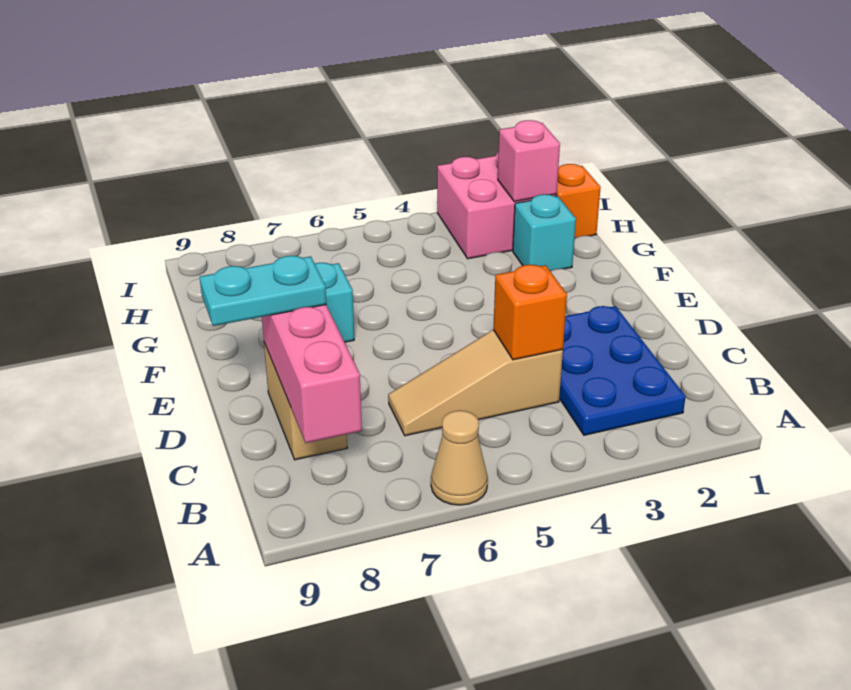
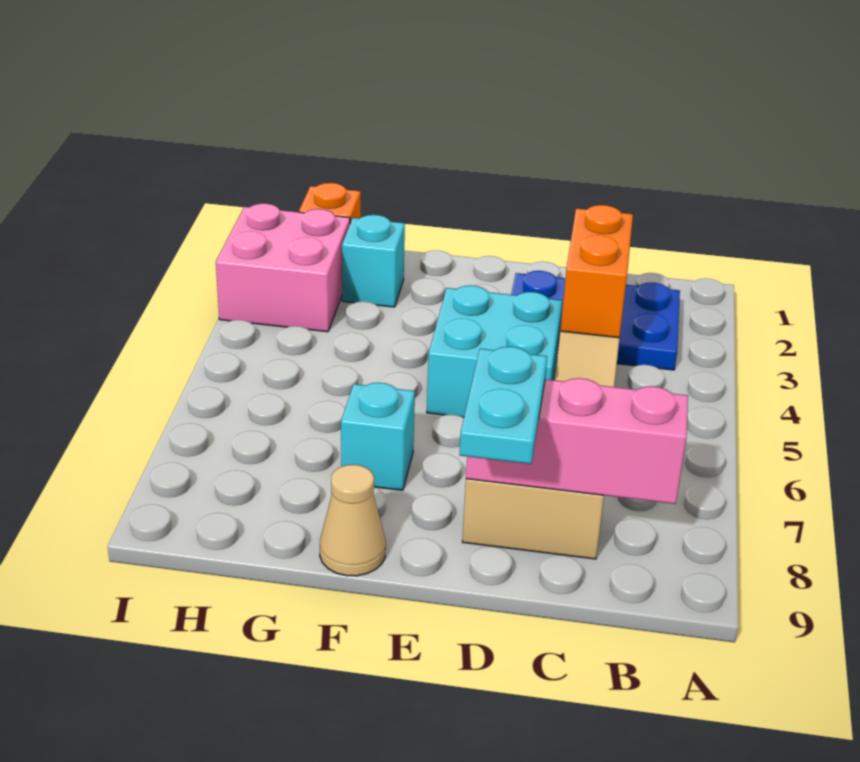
tan 1x1 cone [431,410,488,505] -> tan 1x1 cone moved to [320,465,386,576]
orange 1x1 brick [493,265,567,360] -> orange 1x2 brick [561,205,633,338]
none -> cyan 2x2 brick [427,285,562,417]
pink 1x1 brick [498,120,560,202] -> none

